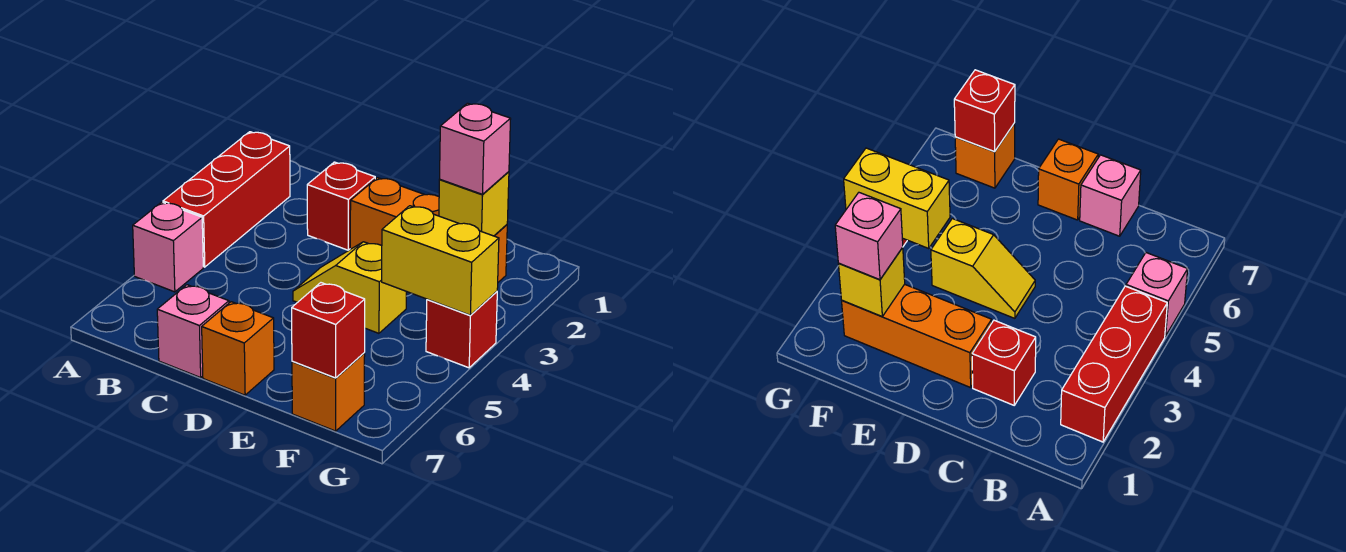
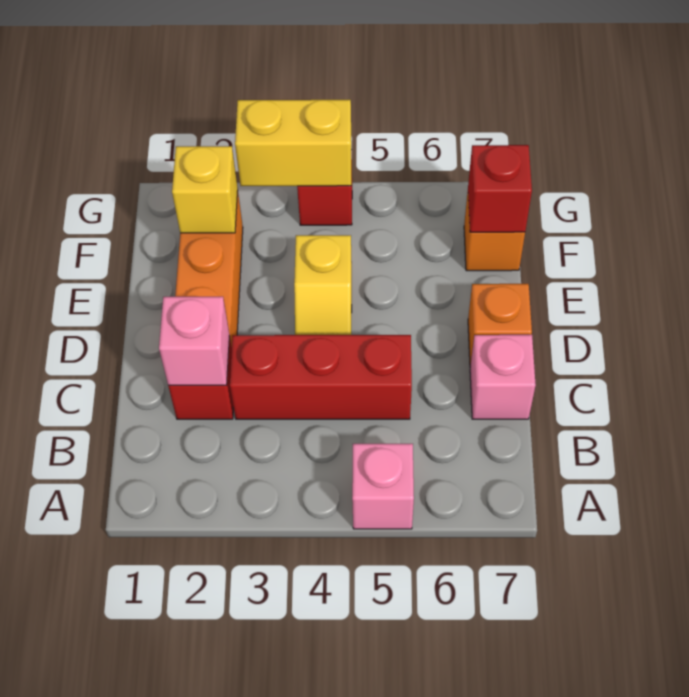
red 1x3 brick [163,132,290,267] -> red 1x3 brick moved to [230,335,412,419]
pink 1x1 brick [440,103,511,194] -> pink 1x1 brick moved to [159,297,229,386]
yellow 1x2 brick [382,206,499,315] -> yellow 1x2 brick turned to [235,100,352,186]

